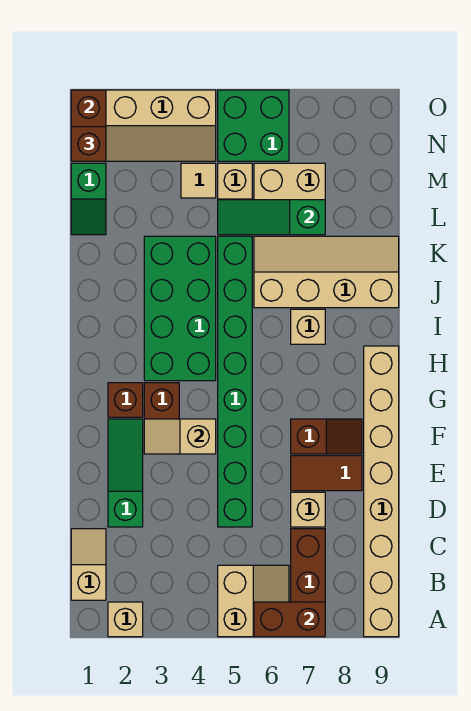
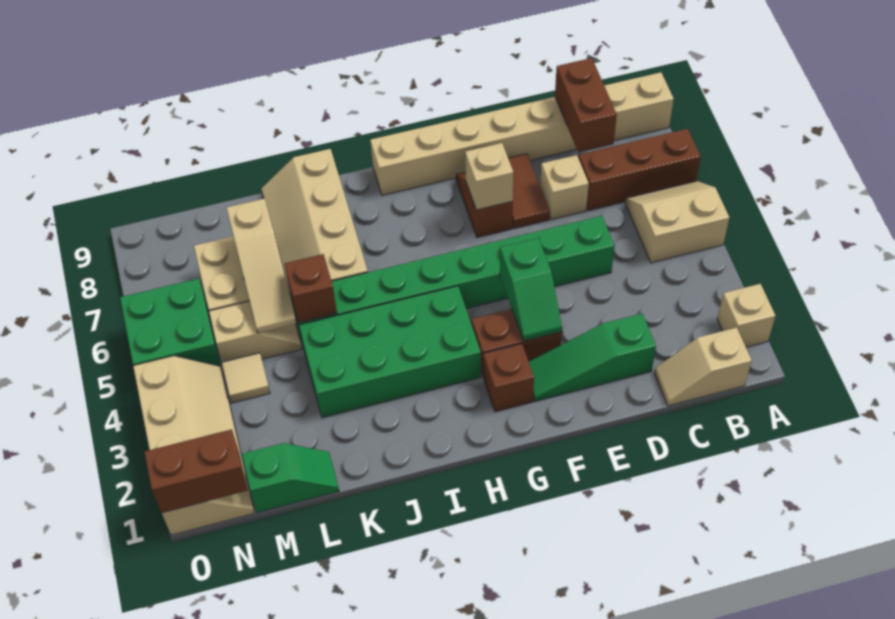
brown 1x2 brick [254,602,325,637] -> brown 1x2 brick moved to [555,58,617,153]
tan 1x2 slope [144,419,216,454] -> green 1x2 slope [500,238,562,341]
tan 1x1 brick [291,309,325,344] -> tan 1x1 brick moved to [465,143,513,210]
green 1x3 slope [218,200,325,235] -> tan 1x3 slope [227,198,296,333]
brown 1x1 brick [71,127,106,161] -> brown 1x1 brick moved to [285,254,337,323]

